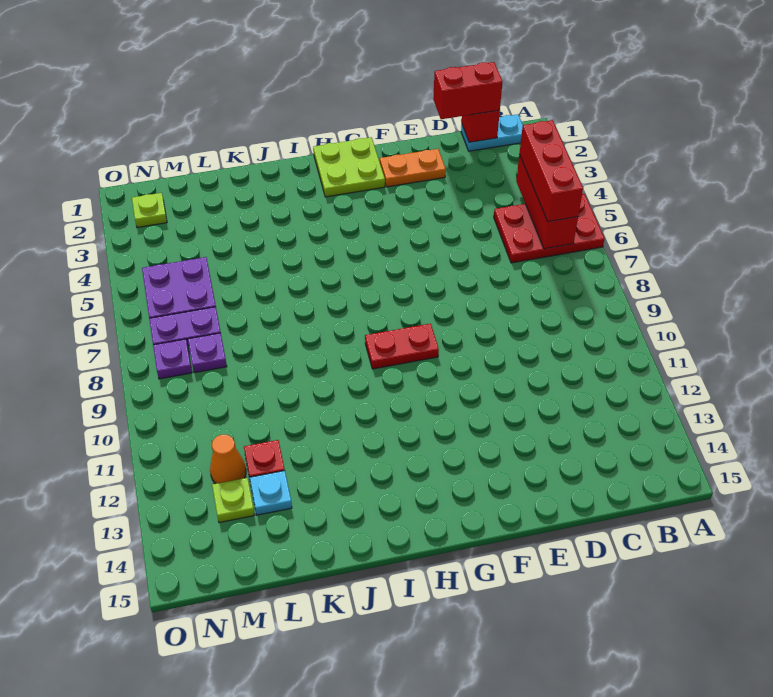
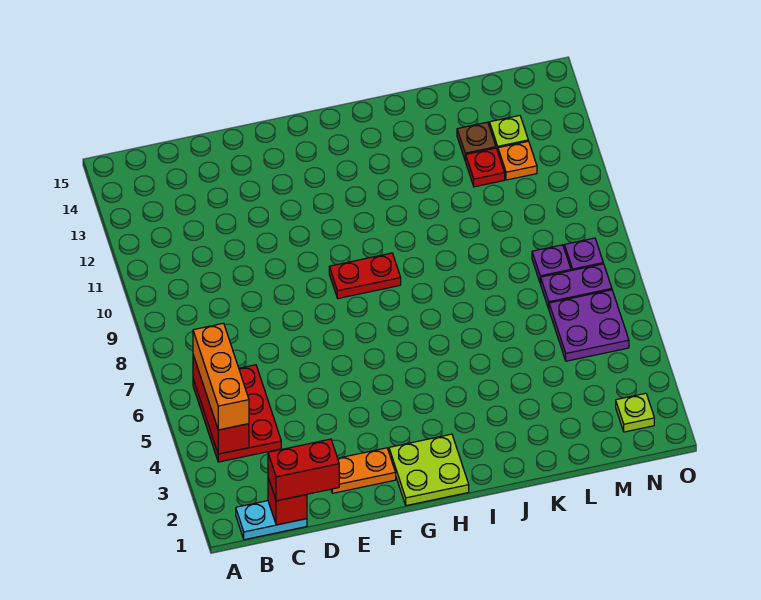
red 2x3 plate [494,194,605,263] -> red 2x3 plate turned to [193,365,281,462]
red 1x3 brick [519,120,583,222] -> orange 1x3 brick [193,323,249,430]
cyan 1x1 plate [250,471,292,515] -> brown 1x1 plate [457,122,496,161]
orange 1x1 cone [210,435,246,484] -> orange 1x1 plate [498,141,537,180]

